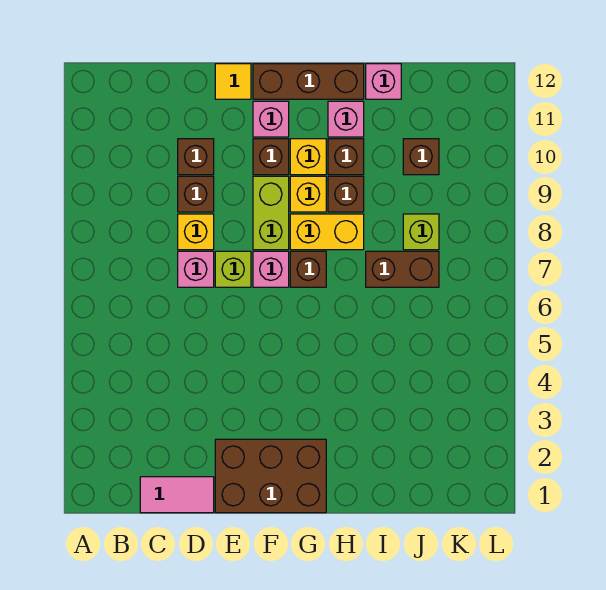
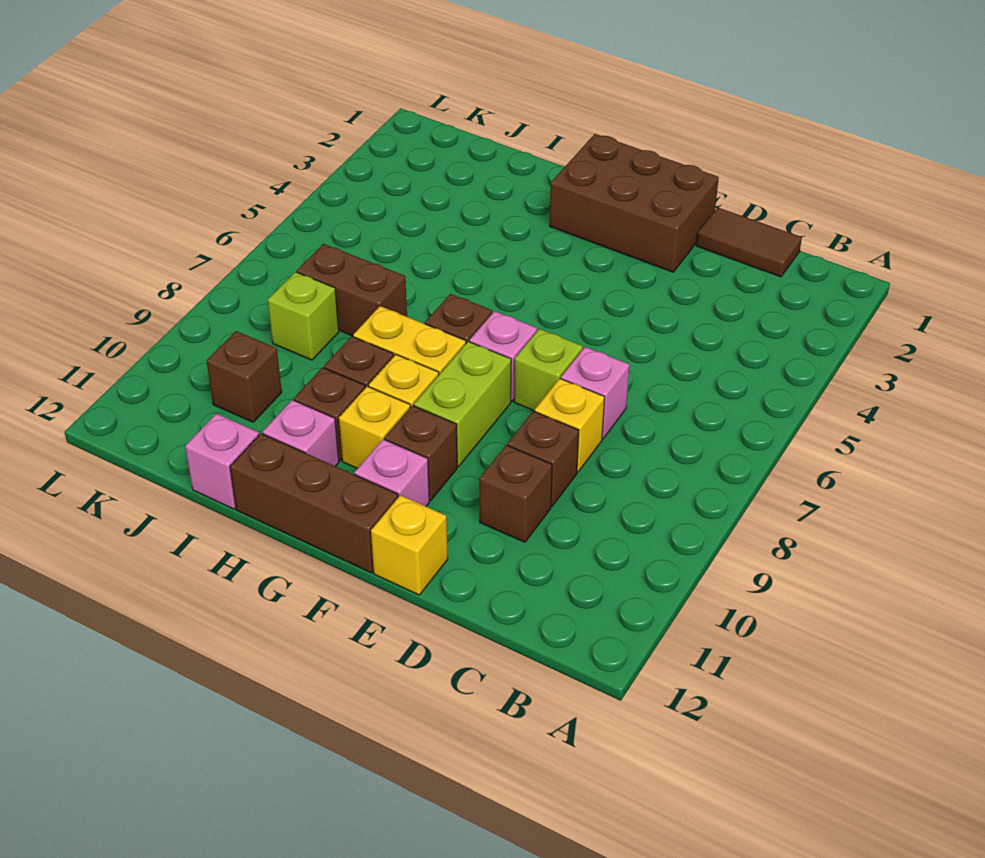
pink 1x2 tile [140,477,214,513] -> brown 1x2 tile [697,207,802,277]
yellow 1x1 tile [215,64,251,99] -> yellow 1x1 brick [371,495,448,595]

